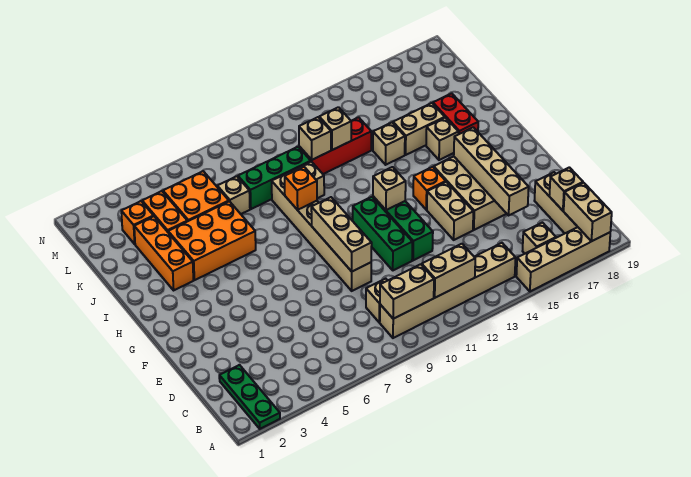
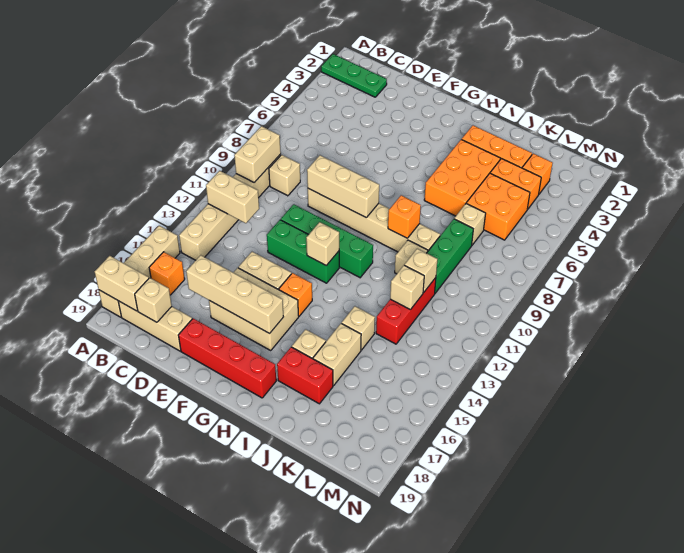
tan 1x2 brick [422,244,475,298] -> tan 1x2 brick turned to [206,171,259,223]
tan 1x1 brick [523,223,556,254] -> orange 1x1 brick [149,252,185,295]
green 1x3 brick [353,197,412,270] -> green 1x4 brick [281,204,373,278]
none -> red 1x4 brick [178,318,276,398]

